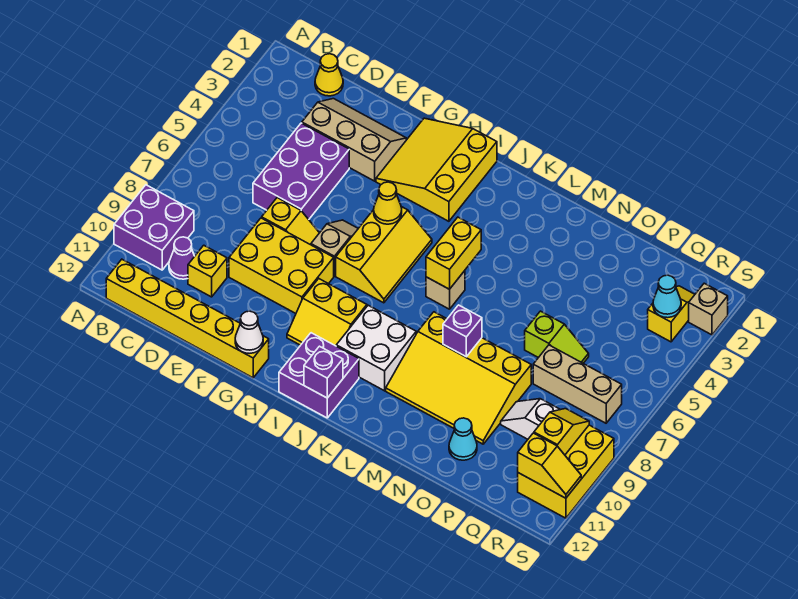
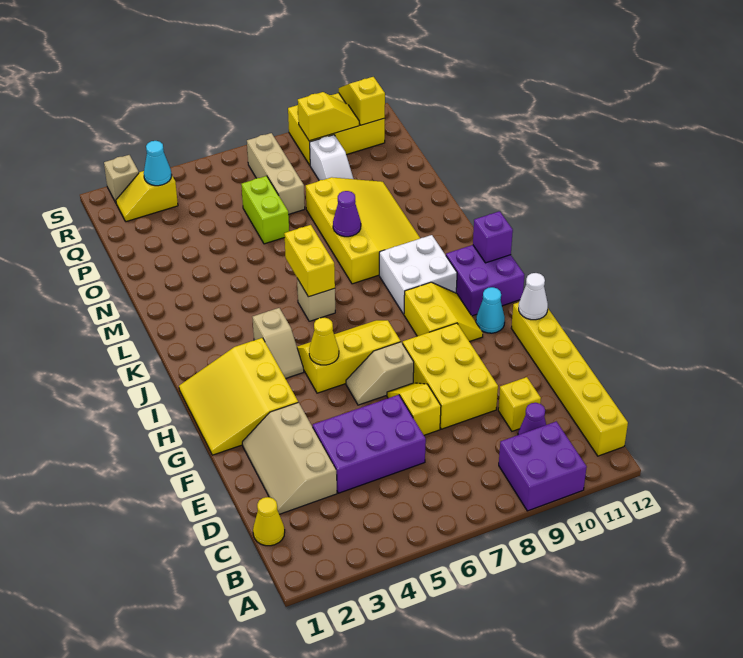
yellow 3x3 slope [376,118,497,221] -> yellow 3x3 slope turned to [179,338,298,455]
none -> tan 1x2 slope [253,308,304,379]
yellow 1x2 brick [426,217,481,289] -> yellow 1x2 brick turned to [284,225,335,297]
purple 1x1 brick [443,305,482,357] -> purple 1x1 cone [333,191,361,237]
lime 1x2 slope [525,311,589,363] -> lime 1x2 brick [241,176,289,244]
cyan 1x1 cone [449,418,477,460] -> cyan 1x1 cone moved to [476,287,505,333]
yellow 1x2 slope [534,409,589,455] -> yellow 1x2 slope turned to [298,92,359,141]

